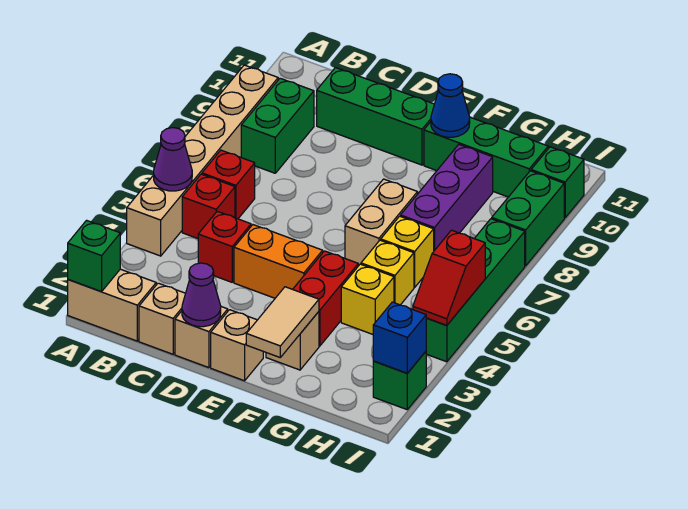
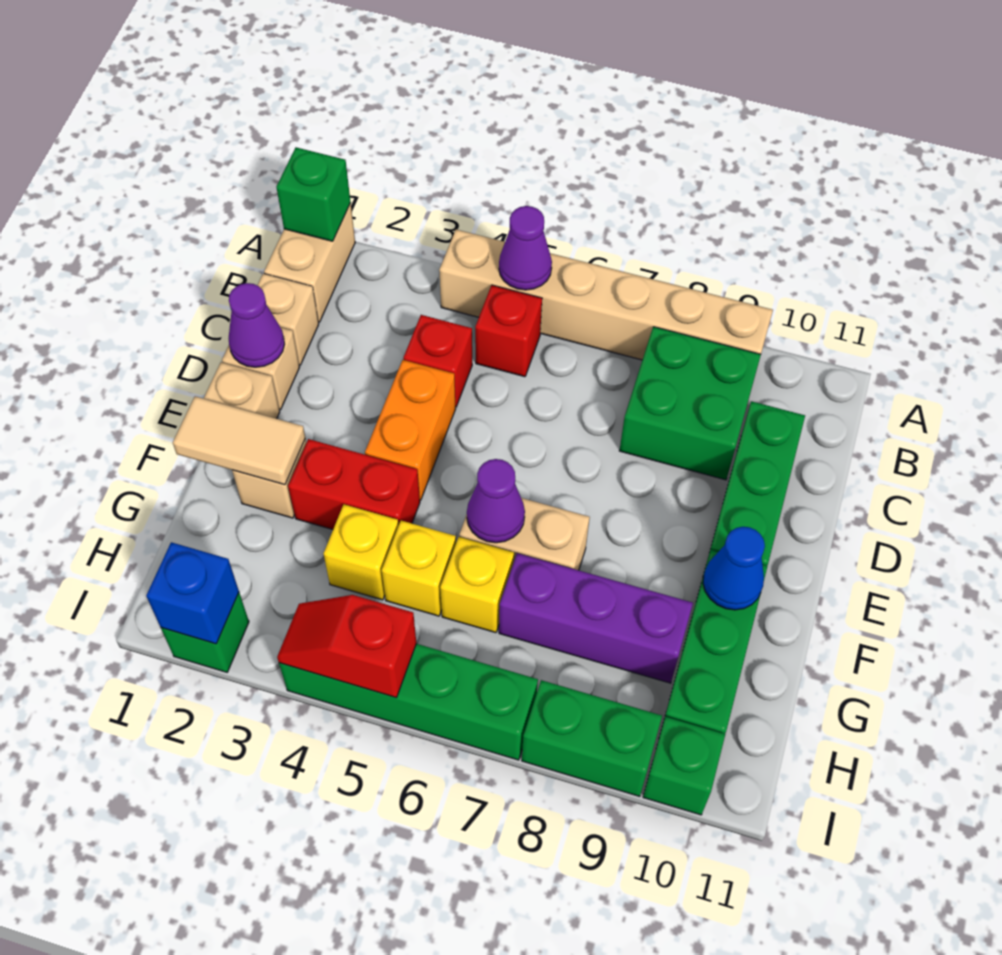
red 1x1 brick [202,150,255,219] -> none
green 1x2 brick [241,78,314,173] -> green 2x2 brick [619,327,761,480]
none -> purple 1x1 cone [467,459,525,543]

